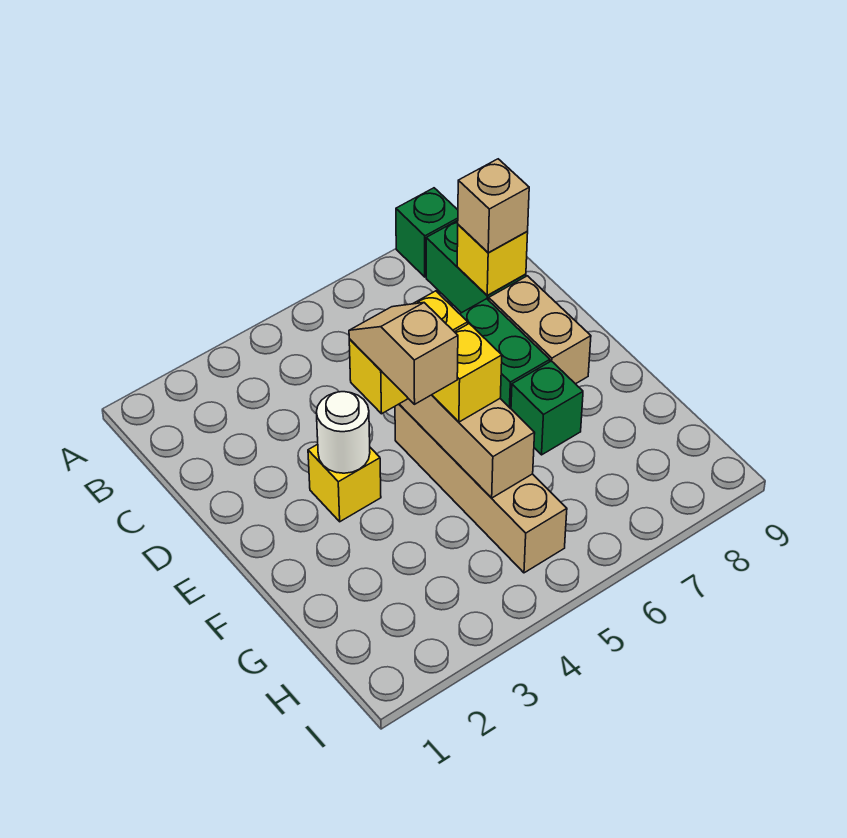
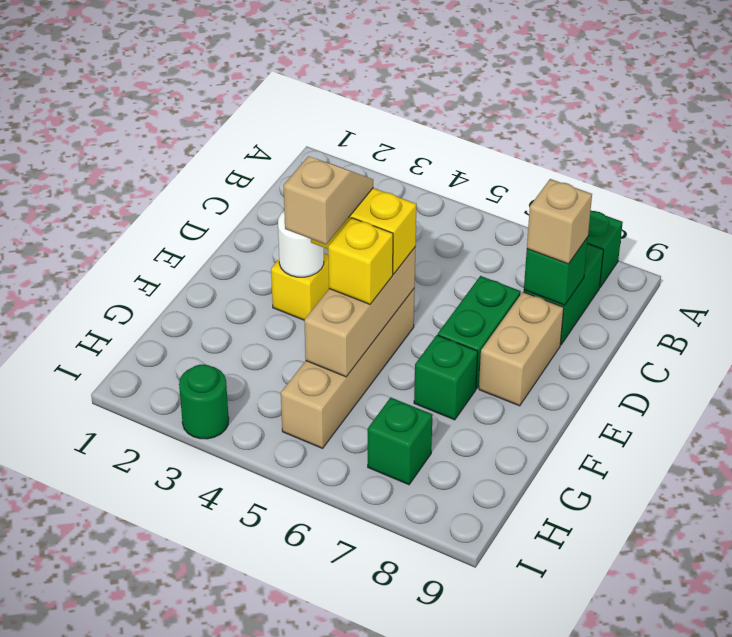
yellow 1x1 brick [457,225,528,295] -> green 1x1 brick [524,237,588,305]
none -> green 1x1 brick [368,397,432,485]
none -> green 1x1 round brick [179,365,229,439]

